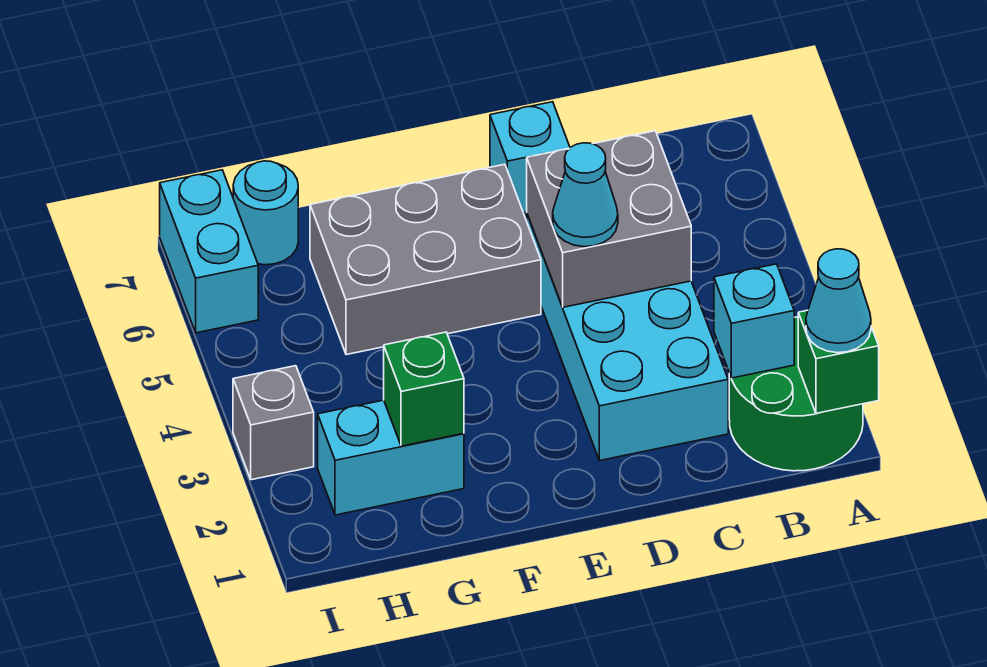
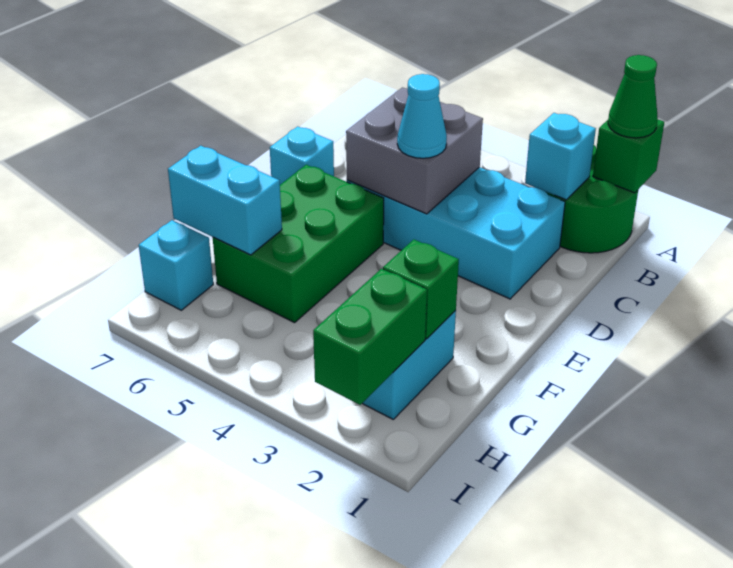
cyan 1x1 cone [806,249,871,353] -> green 1x1 cone [608,55,658,138]
grey 2x3 brick [310,164,541,355] -> green 2x3 brick [213,165,384,323]
none -> green 1x2 brick [313,269,427,405]
cyan 1x1 round brick [233,161,298,265] -> cyan 1x1 brick [139,220,213,310]
grey 1x1 brick [233,366,314,480] -> none
cyan 1x2 brick [160,170,258,333] -> cyan 1x2 brick moved to [168,146,282,255]

